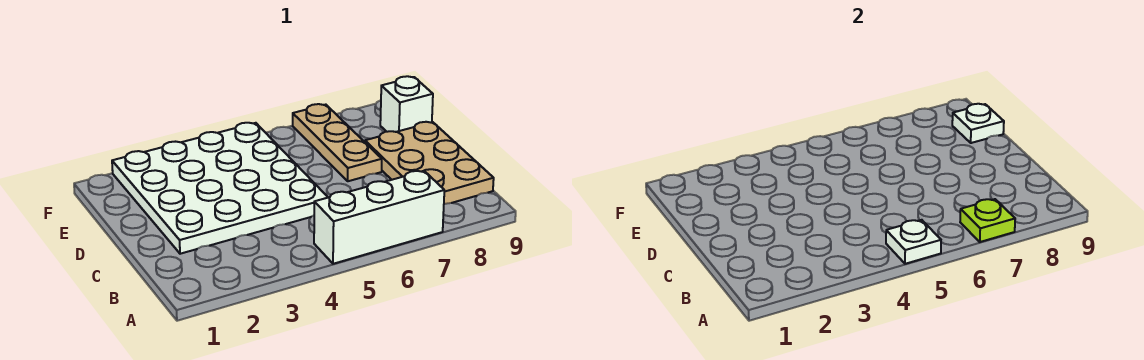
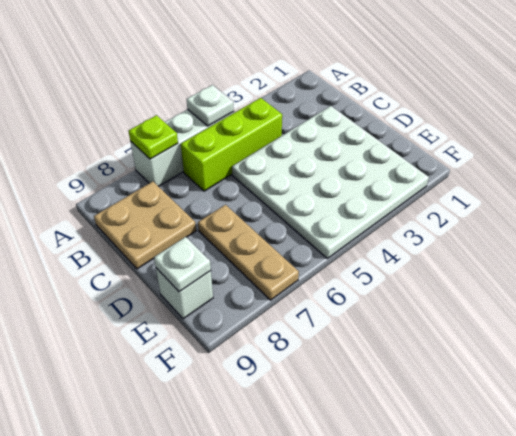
none -> lime 1x3 brick [181,98,282,191]
tan 2x3 plate [365,122,494,204] -> tan 2x2 plate [94,181,196,269]

